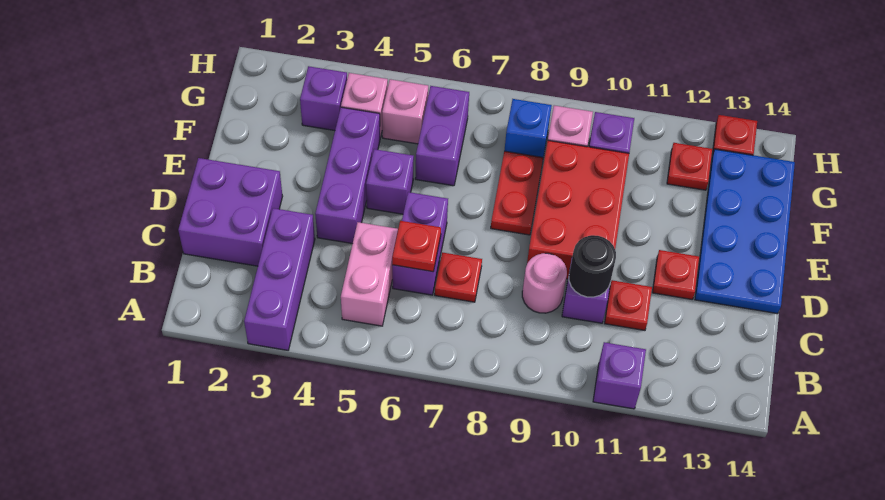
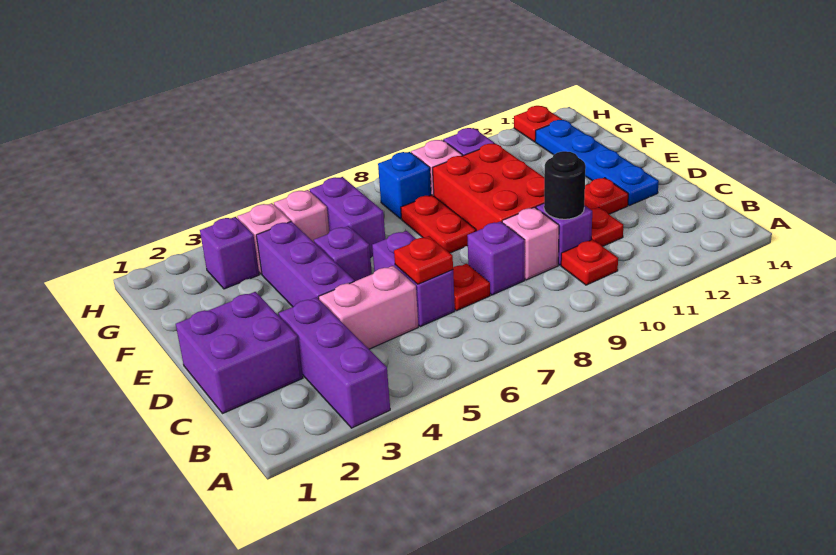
purple 1x1 brick [593,342,646,409] -> purple 1x1 brick moved to [467,221,525,295]
pink 1x2 brick [341,222,398,326] -> pink 1x2 brick turned to [319,266,418,349]
pink 1x1 round brick [522,253,567,313] -> pink 1x1 brick [502,207,559,280]
blue 2x4 plate [695,149,795,314] -> blue 1x4 plate [535,120,659,205]
red 1x1 plate [667,143,712,190] -> red 1x1 plate moved to [561,240,618,285]

